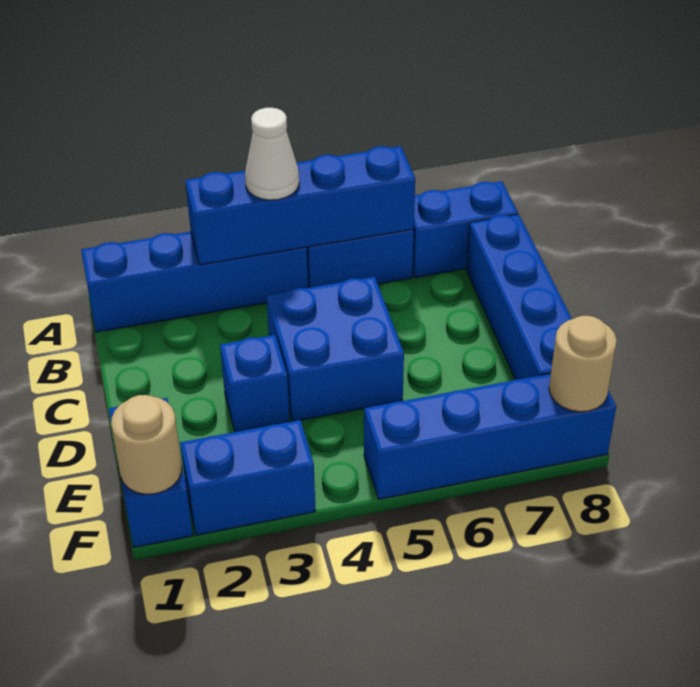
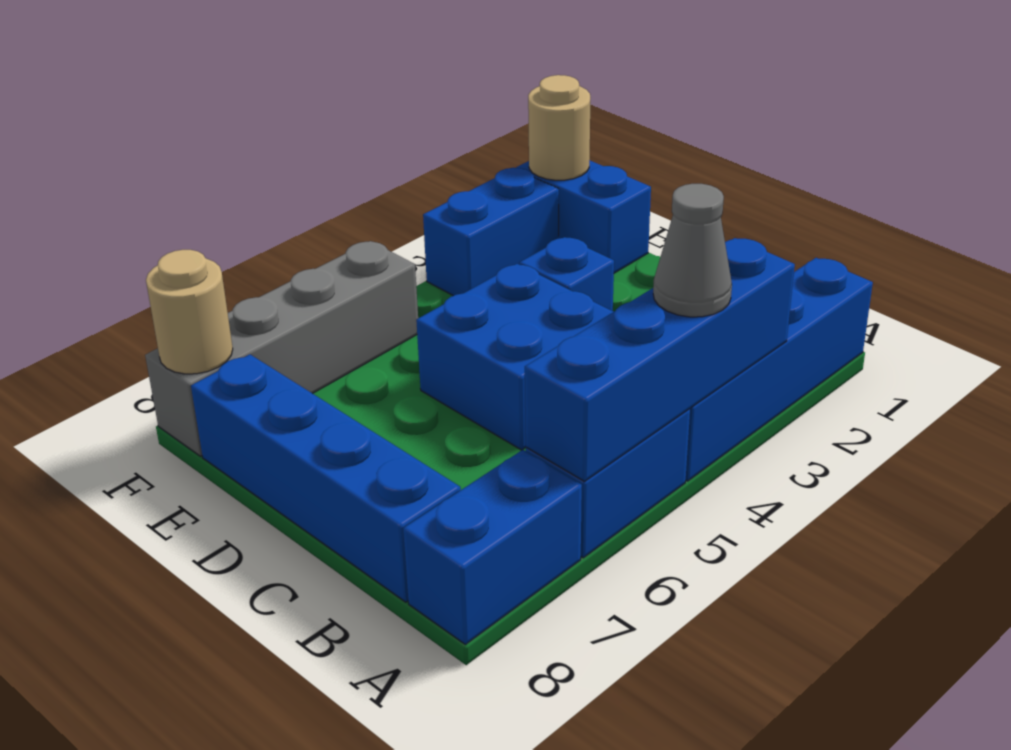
white 1x1 cone [245,108,299,200] -> grey 1x1 cone [653,184,732,317]
blue 1x4 brick [364,374,616,499] -> grey 1x4 brick [145,241,418,456]

